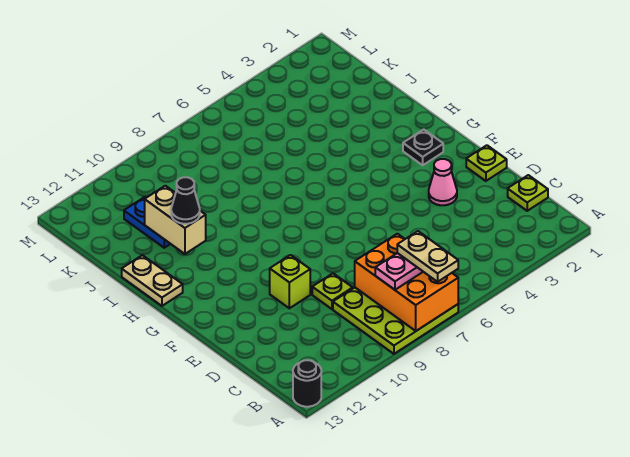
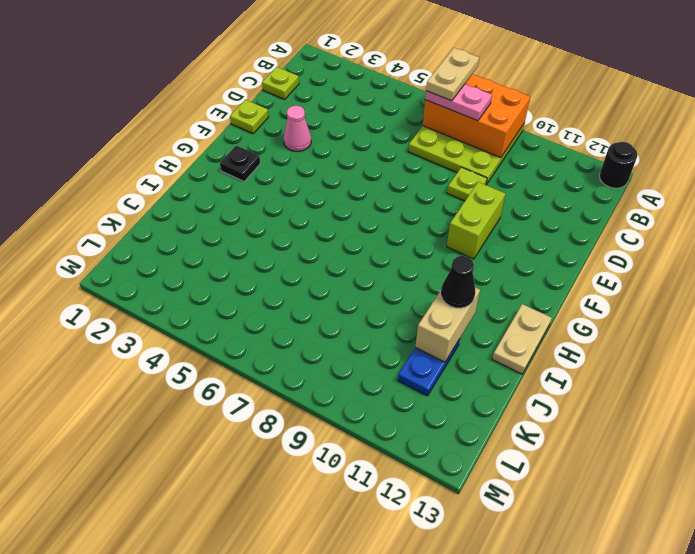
orange 2x3 brick [355,234,458,331] -> orange 2x3 brick turned to [423,74,530,158]
lime 1x1 brick [270,255,310,308] -> lime 1x2 brick [447,182,505,259]

